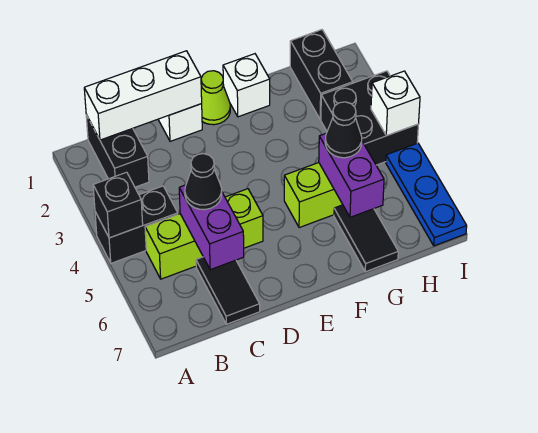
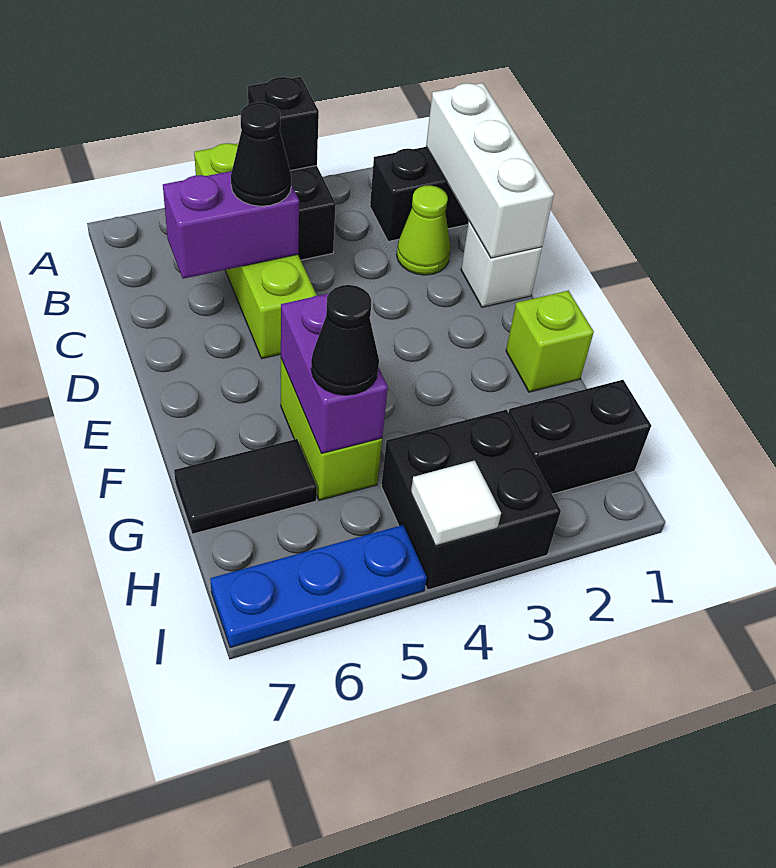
lime 1x3 brick [145,189,263,279] -> lime 1x4 brick [194,143,317,359]
black 1x2 tile [196,257,260,324] -> none
lime 1x1 cone [201,71,230,125] -> lime 1x1 cone moved to [397,185,450,275]
white 1x1 brick [223,54,270,117] -> lime 1x1 brick [506,291,594,392]
purple 1x2 brick [319,134,384,217] -> purple 1x2 brick turned to [281,293,388,454]
white 1x1 brick [371,71,420,136] -> white 1x1 tile [411,460,501,546]

